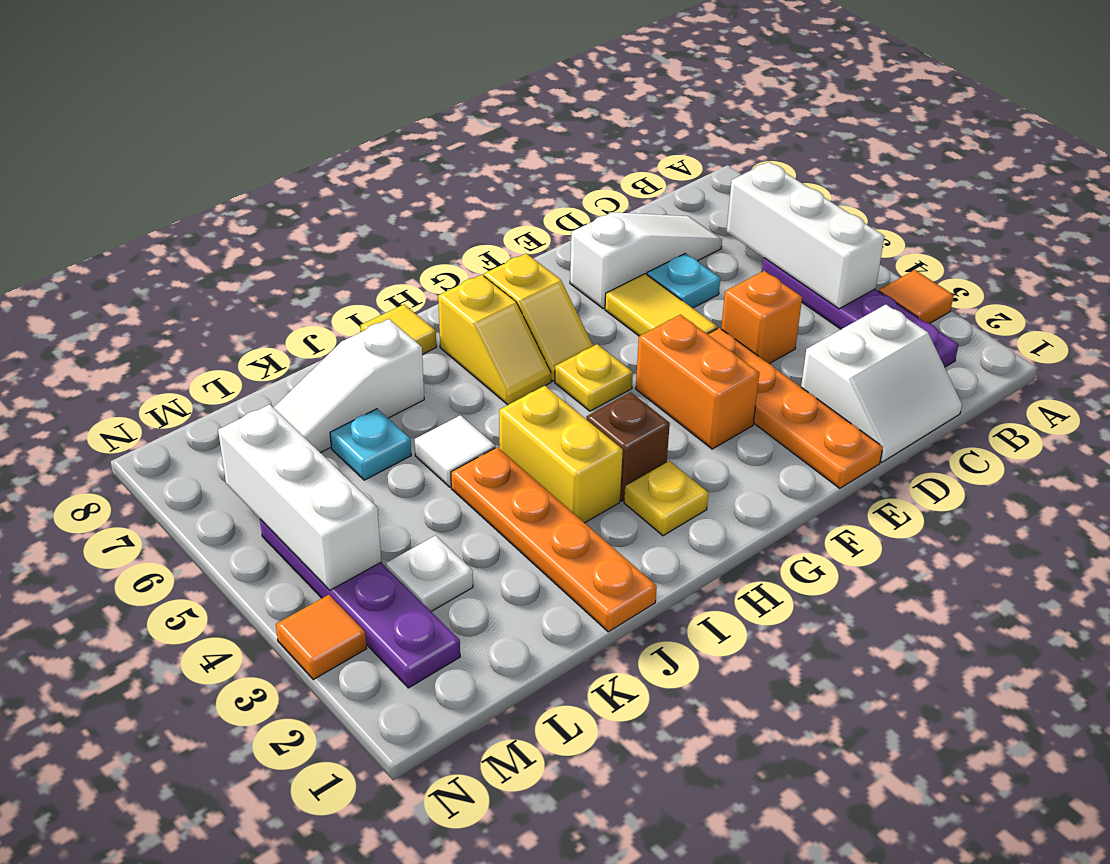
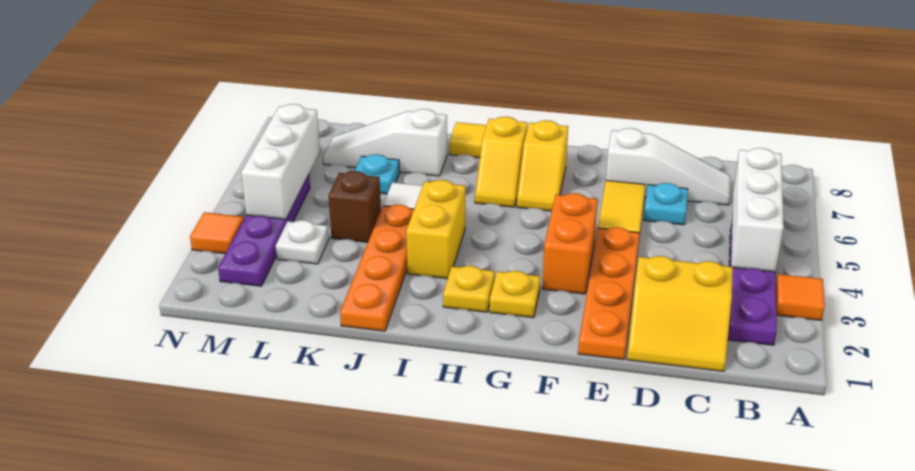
white 2x2 slope [801,305,962,462] -> yellow 2x2 slope [627,256,733,371]
orange 1x1 brick [721,271,802,364] -> none
yellow 1x1 plate [555,344,633,411] -> yellow 1x1 plate moved to [490,271,540,318]
brown 1x1 brick [586,392,670,501] -> brown 1x1 brick moved to [329,171,381,242]

